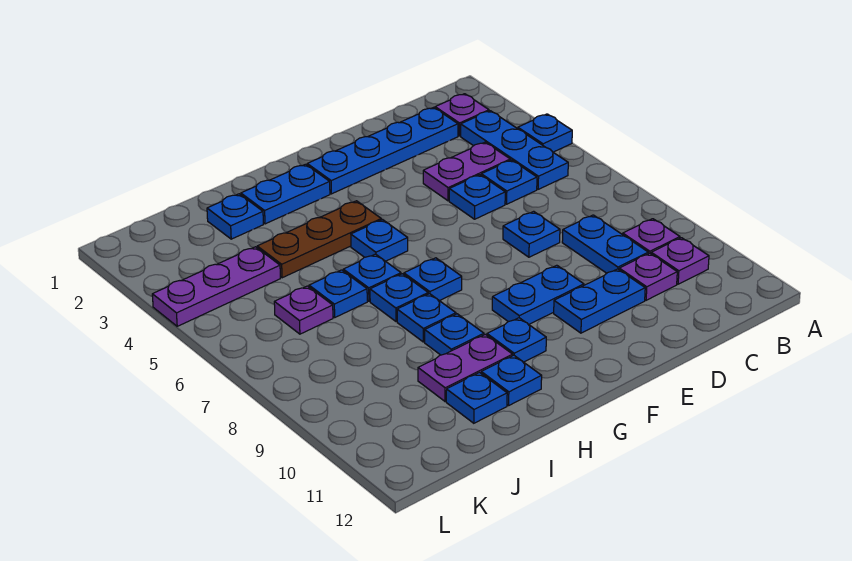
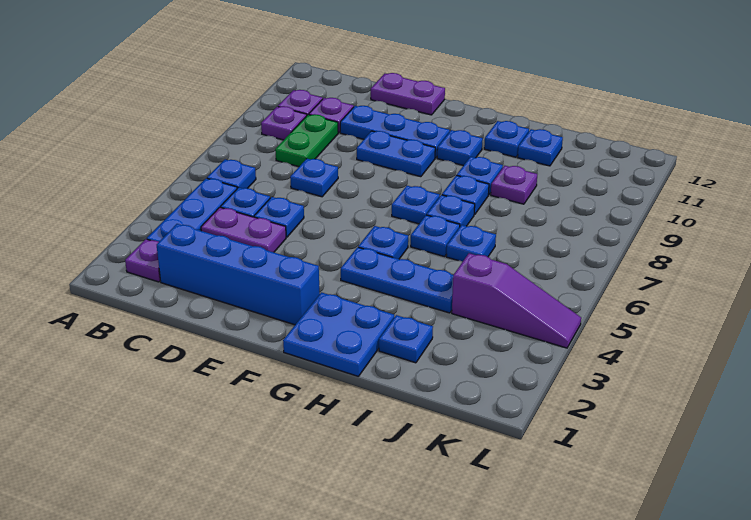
blue 1x1 plate [518,114,572,152] -> blue 1x1 plate moved to [207,159,256,188]
blue 1x4 plate [307,107,458,194] -> blue 1x4 brick [157,224,320,325]
blue 1x2 plate [562,215,648,273] -> green 1x2 plate [275,114,338,167]
blue 1x2 plate [554,269,645,333] -> blue 1x3 plate [340,106,450,158]
blue 1x2 plate [241,164,330,224] -> blue 2x2 plate [283,292,394,377]
brown 1x3 plate [257,201,381,278] -> blue 1x3 plate [341,247,453,313]
purple 1x2 plate [418,334,513,401] -> purple 1x2 plate moved to [371,73,445,115]
purple 1x3 plate [152,247,280,326] -> purple 1x3 slope [452,253,581,348]
purple 1x1 plate [274,286,333,334] -> purple 1x1 plate moved to [491,166,537,204]

